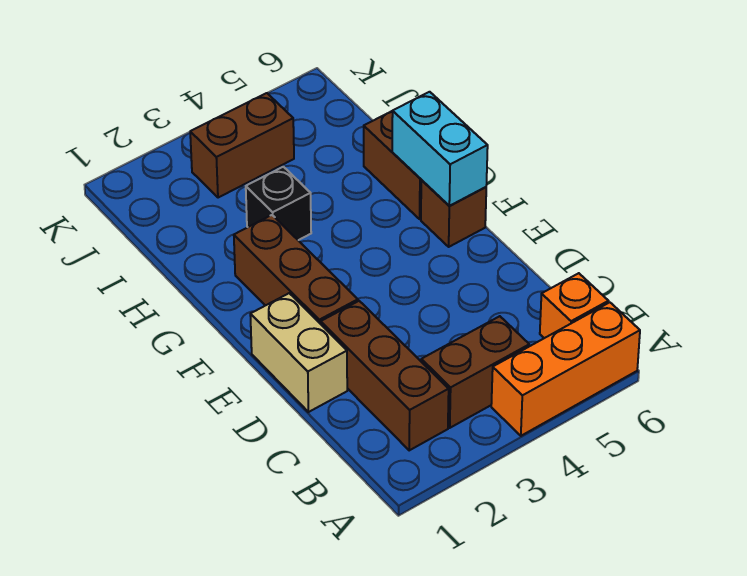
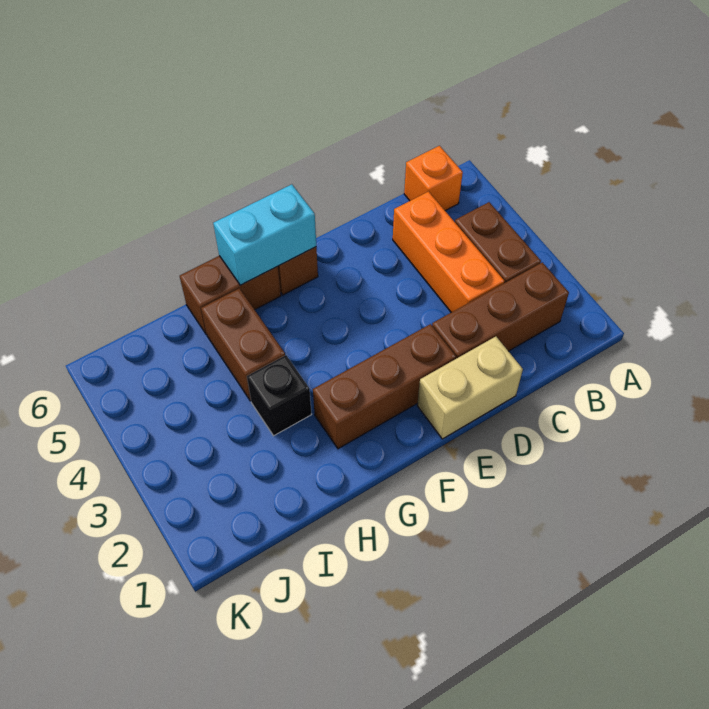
orange 1x3 brick [491,302,640,436] -> orange 1x3 brick moved to [393,192,505,312]
brown 1x2 brick [190,93,294,198] -> brown 1x2 brick moved to [201,288,285,401]

